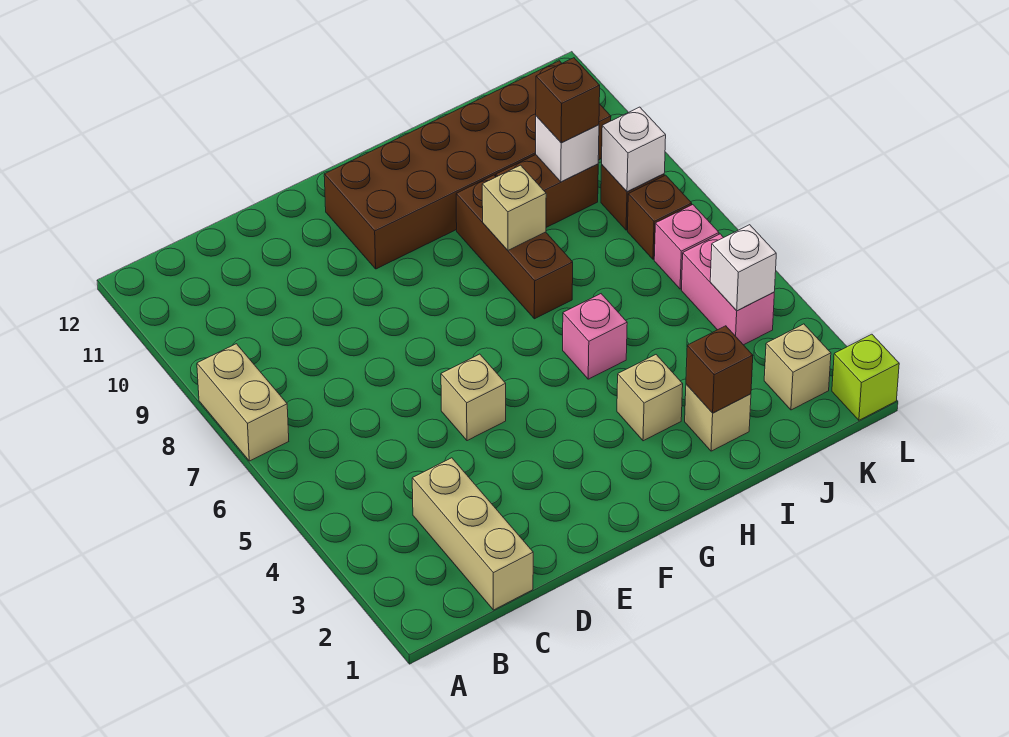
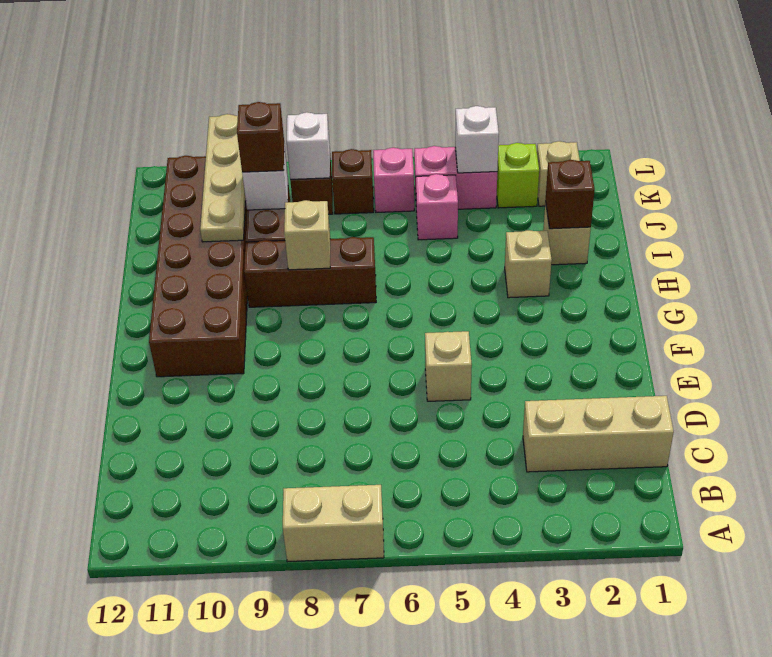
pink 1x1 brick [563,294,627,379] -> pink 1x1 brick moved to [416,174,458,240]
none -> tan 1x4 plate [200,114,246,242]
lime 1x1 brick [832,334,899,420] -> lime 1x1 brick moved to [497,143,539,208]

